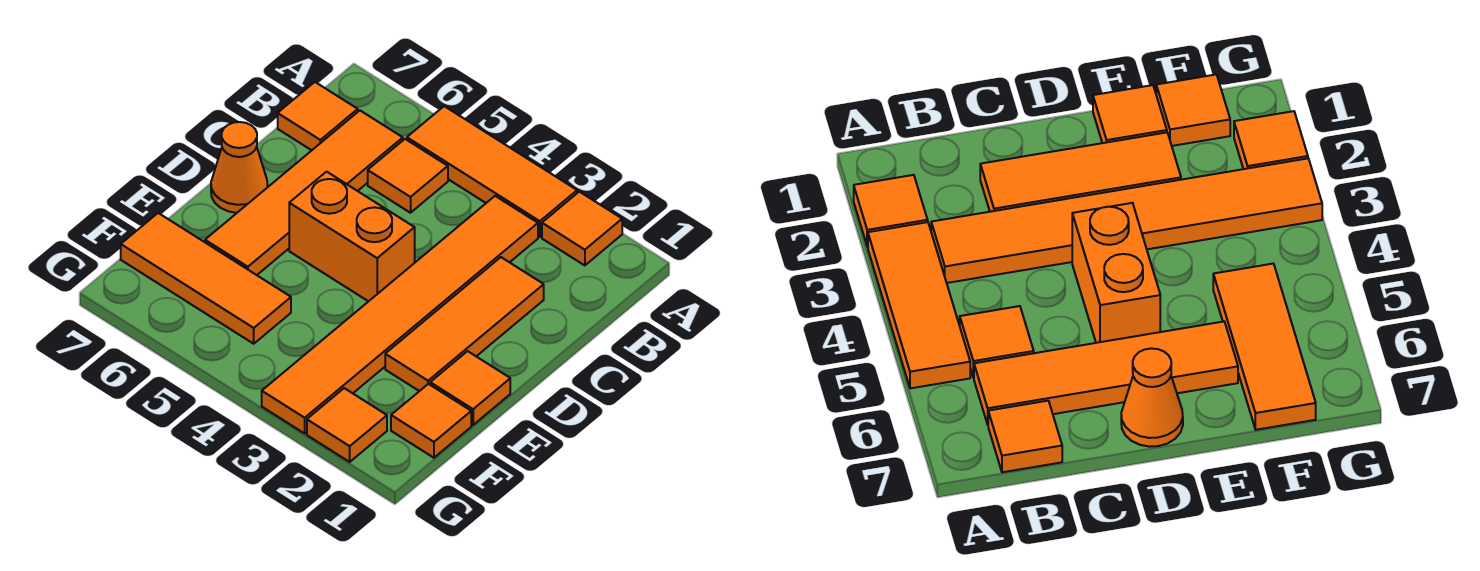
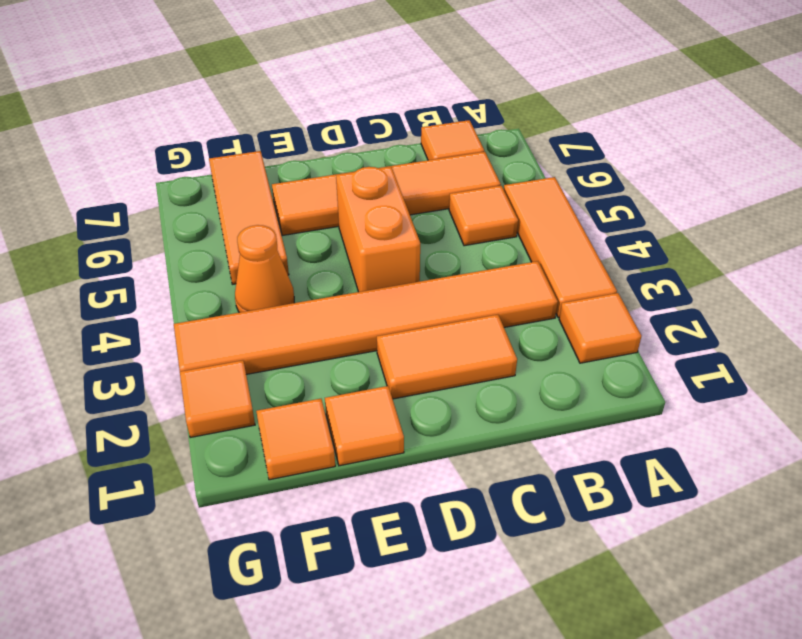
orange 1x3 tile [385,257,544,391] -> orange 1x2 tile [377,315,517,399]
orange 1x1 cone [211,122,268,213] -> orange 1x1 cone moved to [235,225,294,313]

